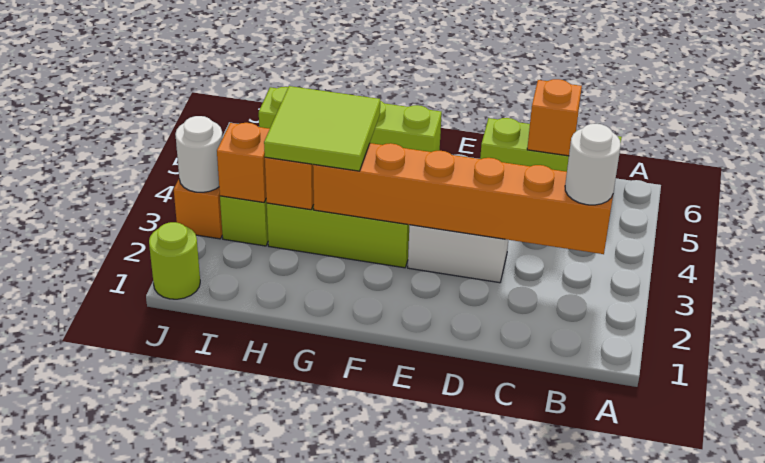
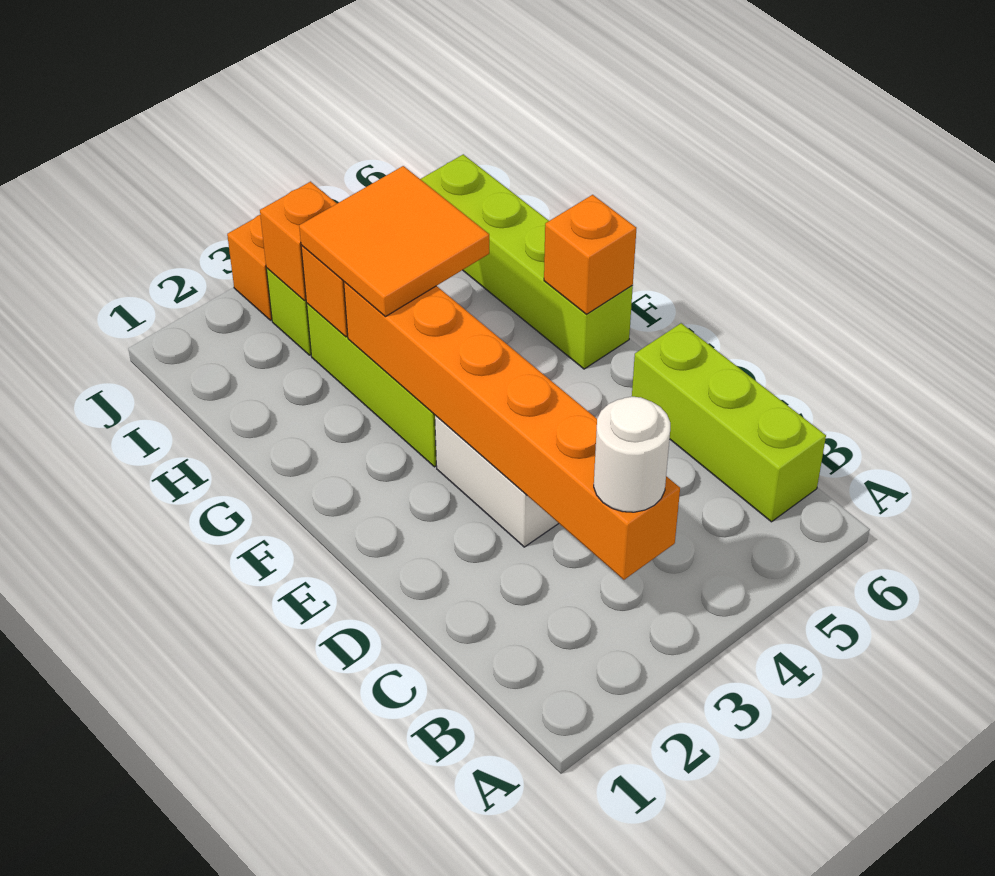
orange 1x1 brick [527,79,582,156] -> orange 1x1 brick moved to [544,195,636,314]
lime 2x2 tile [264,86,380,171] -> orange 2x2 tile [299,166,489,317]
lime 1x1 round brick [149,222,200,299] -> none
white 1x1 round brick [175,116,223,192] -> none

